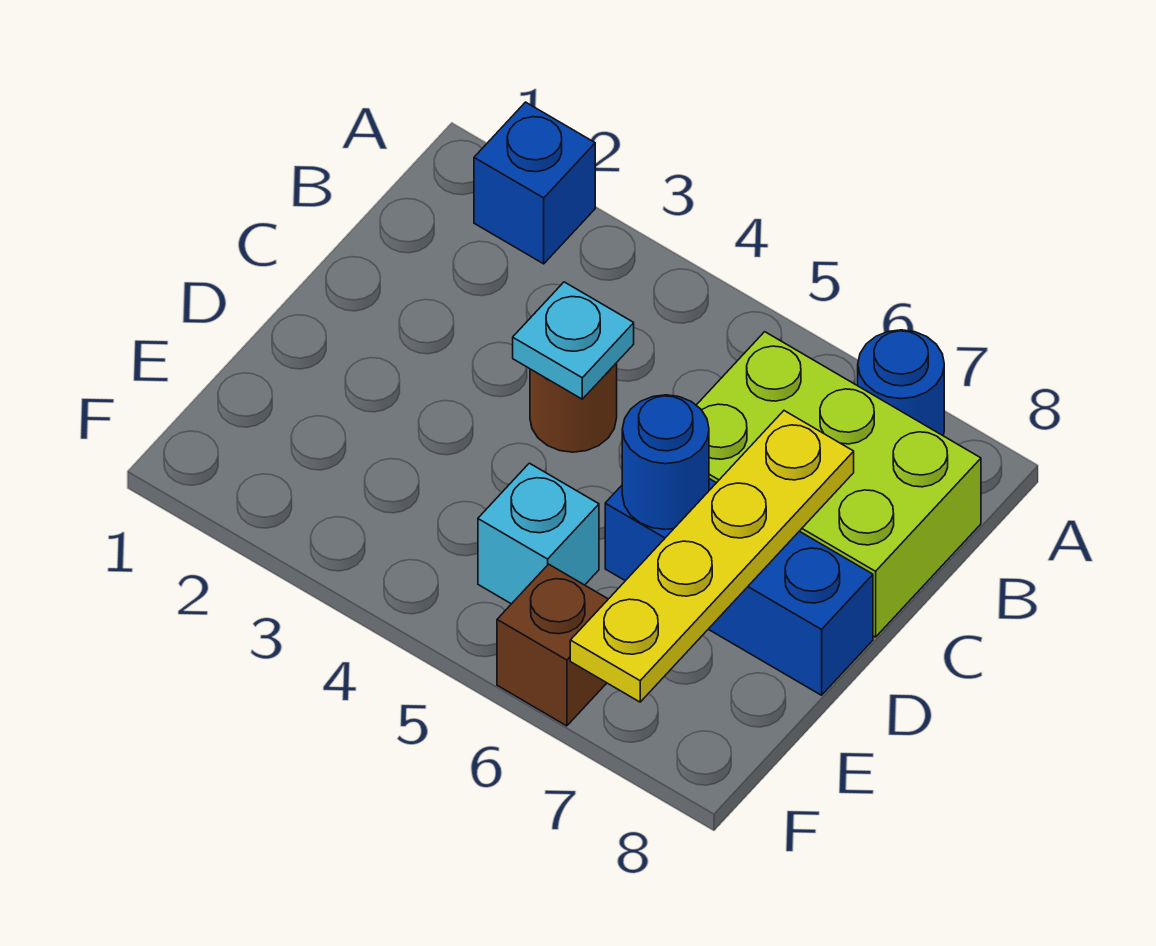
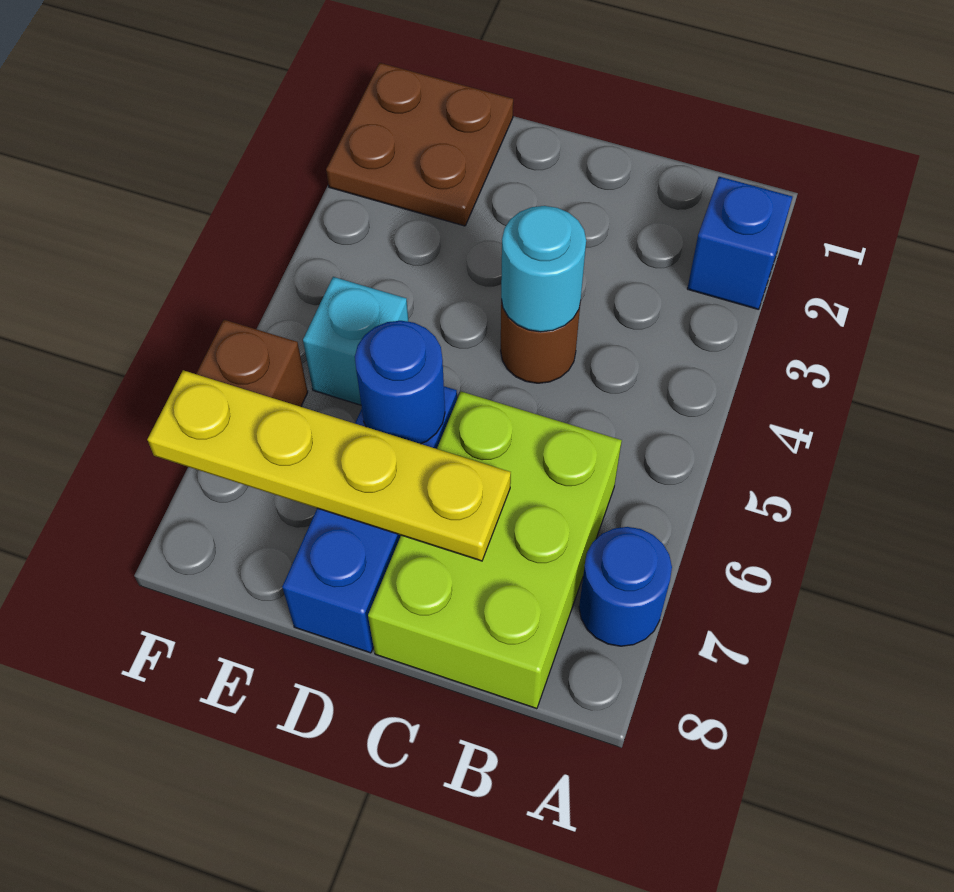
cyan 1x1 plate [513,282,634,399] -> cyan 1x1 round brick [501,206,586,332]
none -> brown 2x2 plate [326,63,513,226]

